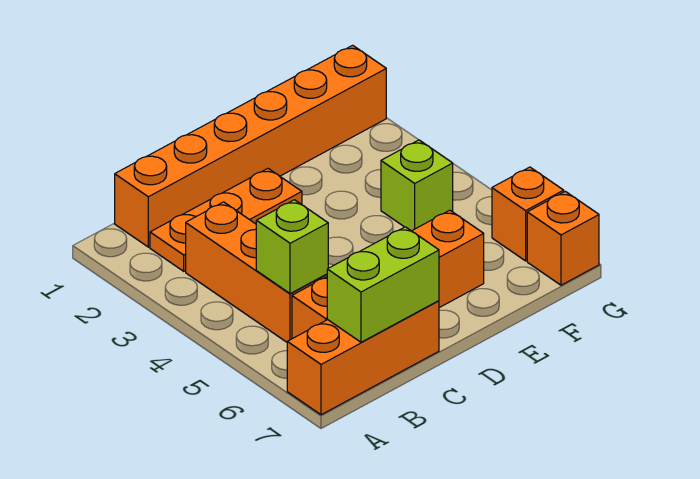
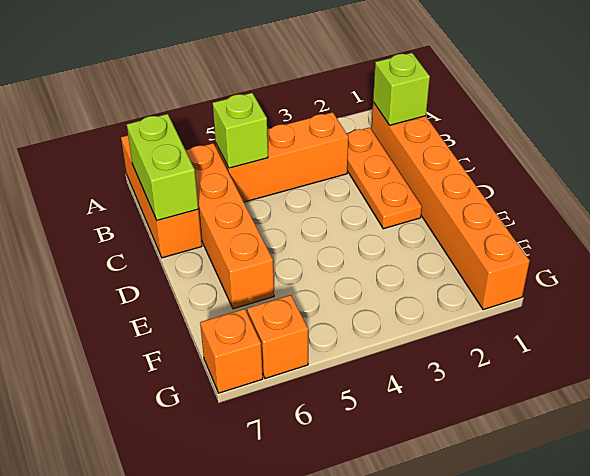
lime 1x1 brick [381,140,453,231] -> lime 1x1 brick moved to [373,53,430,125]

